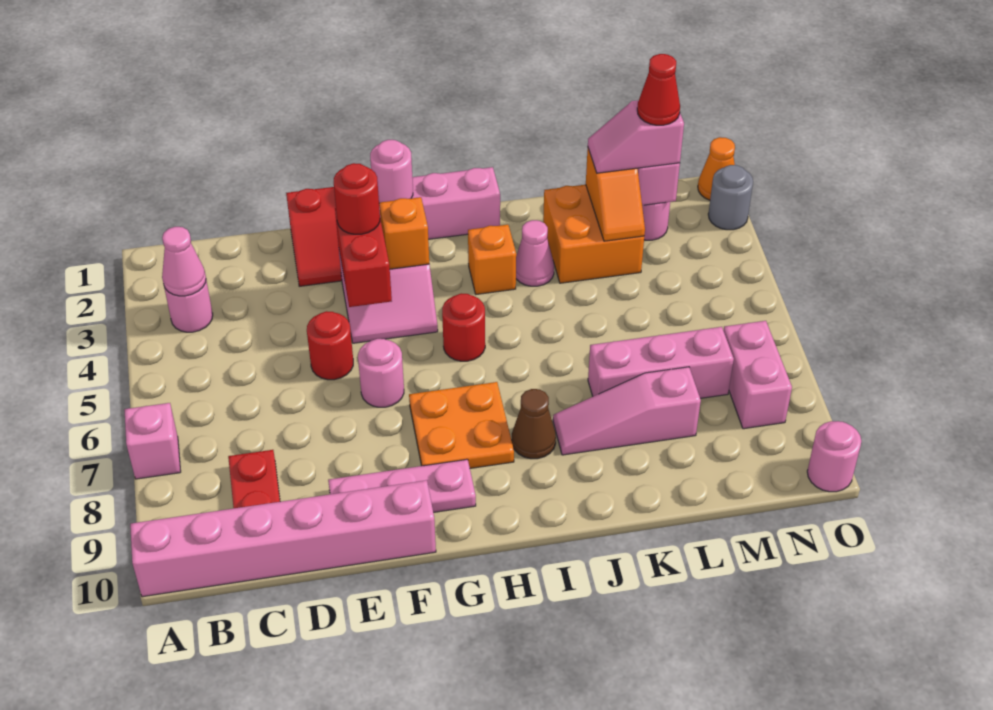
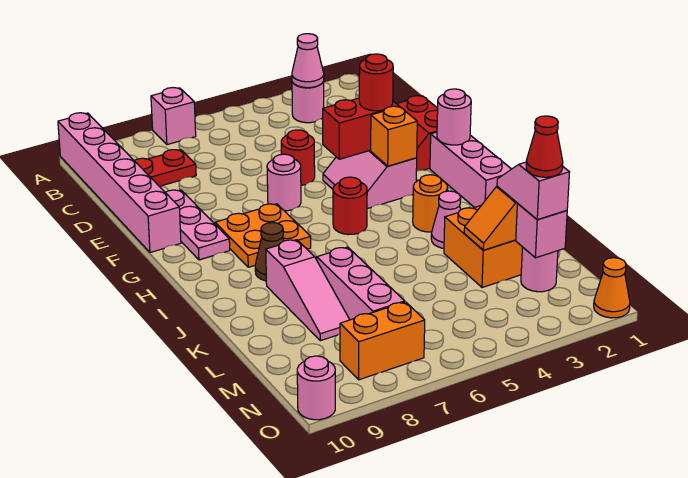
orange 1x1 brick [468,225,516,294] -> orange 1x1 round brick [413,175,448,232]
pink 1x3 slope [553,367,701,455] -> pink 1x3 slope turned to [266,240,350,341]
pink 1x2 brick [723,321,792,429] -> orange 1x2 brick [340,302,425,380]
grey 1x1 round brick [708,165,753,230] -> none

